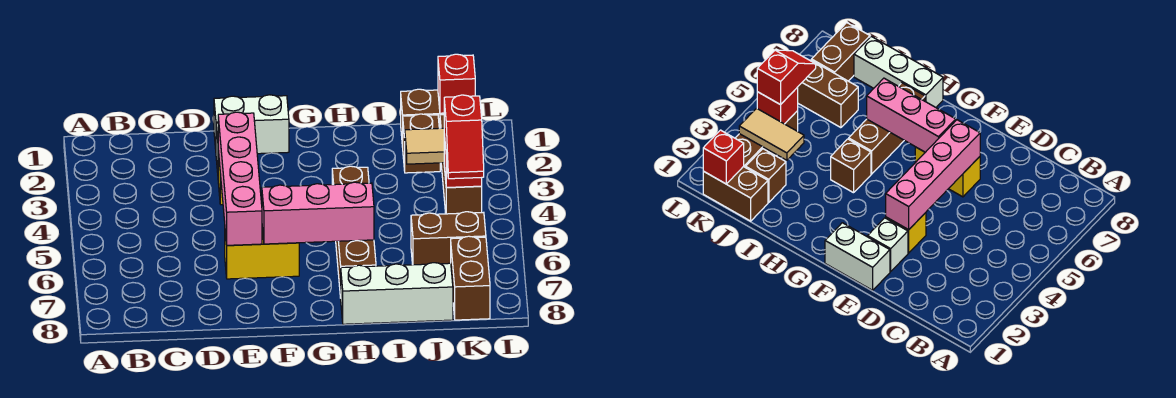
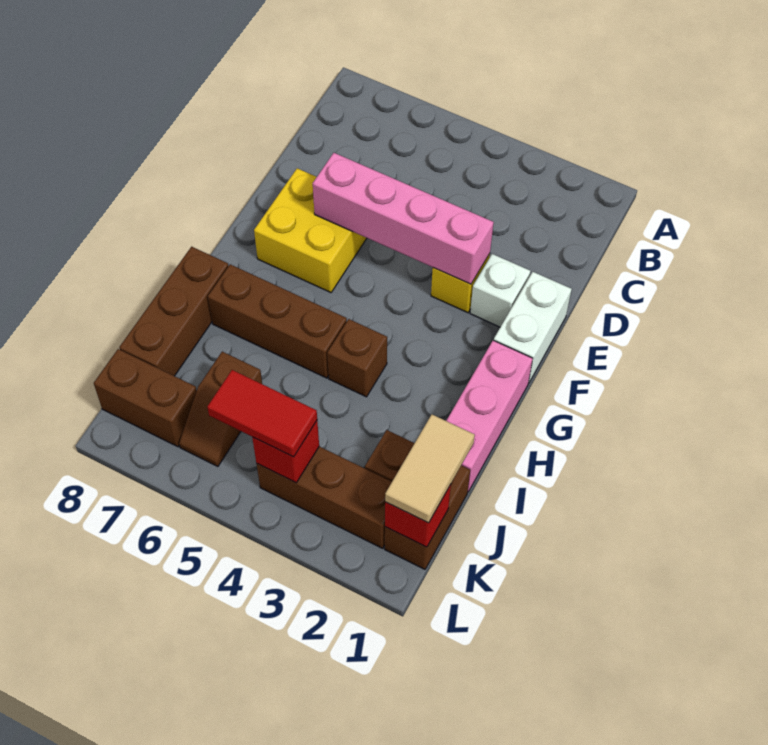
yellow 1x2 brick [225,228,299,279] -> yellow 2x2 brick [254,168,367,293]
pink 1x3 brick [262,182,374,244] -> pink 1x3 brick moved to [446,340,533,492]
white 1x3 brick [341,263,453,324] -> brown 1x3 brick [119,247,228,376]
tan 1x2 tile [405,128,444,164] -> tan 1x2 tile moved to [385,414,475,523]
brown 1x2 brick [411,212,486,265] -> brown 1x2 slope [179,352,262,467]
red 1x2 slope [444,95,484,179] -> red 1x2 tile [207,370,317,457]

